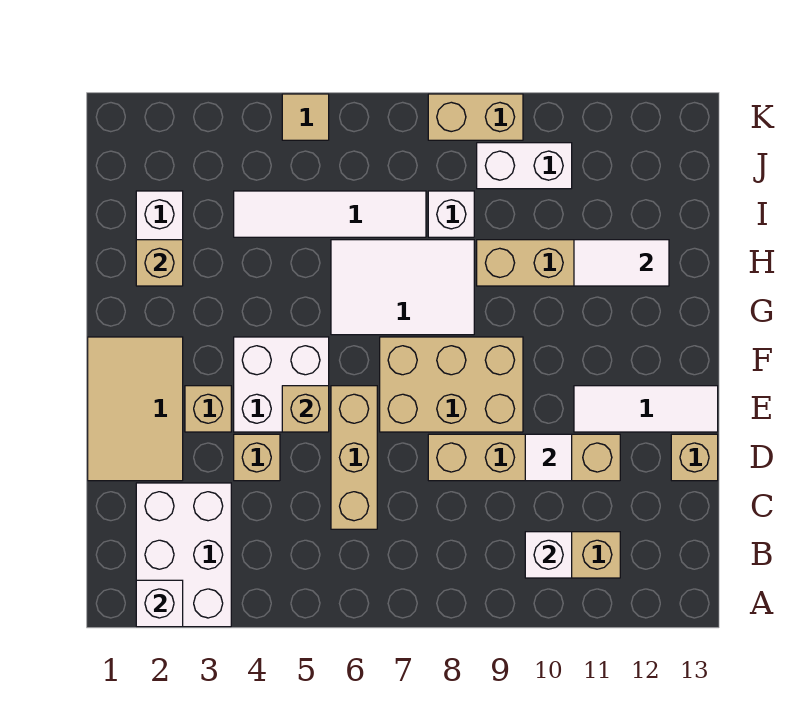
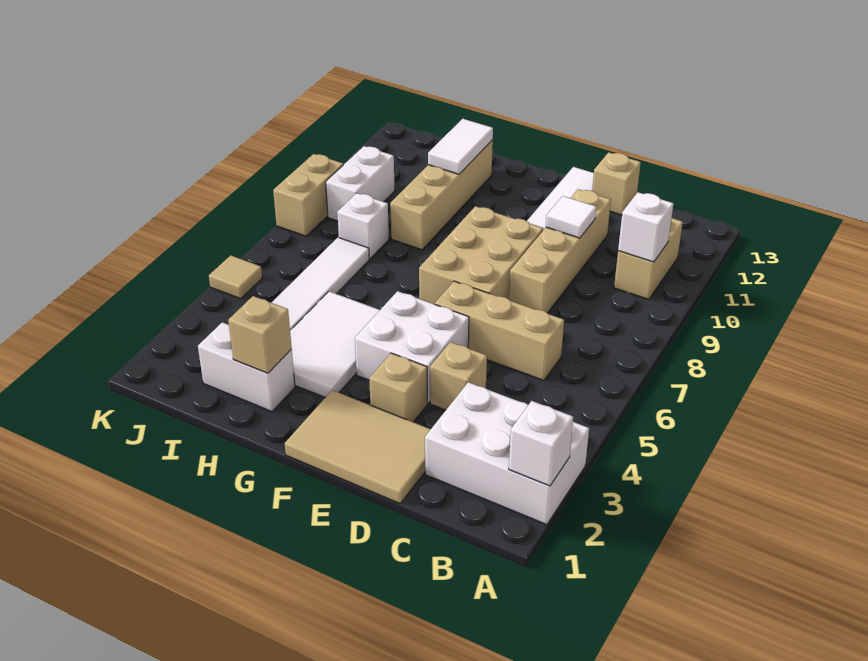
tan 1x1 brick [282,386,329,432] -> none
white 2x3 tile [331,240,474,335] -> white 2x3 tile moved to [290,291,380,397]

